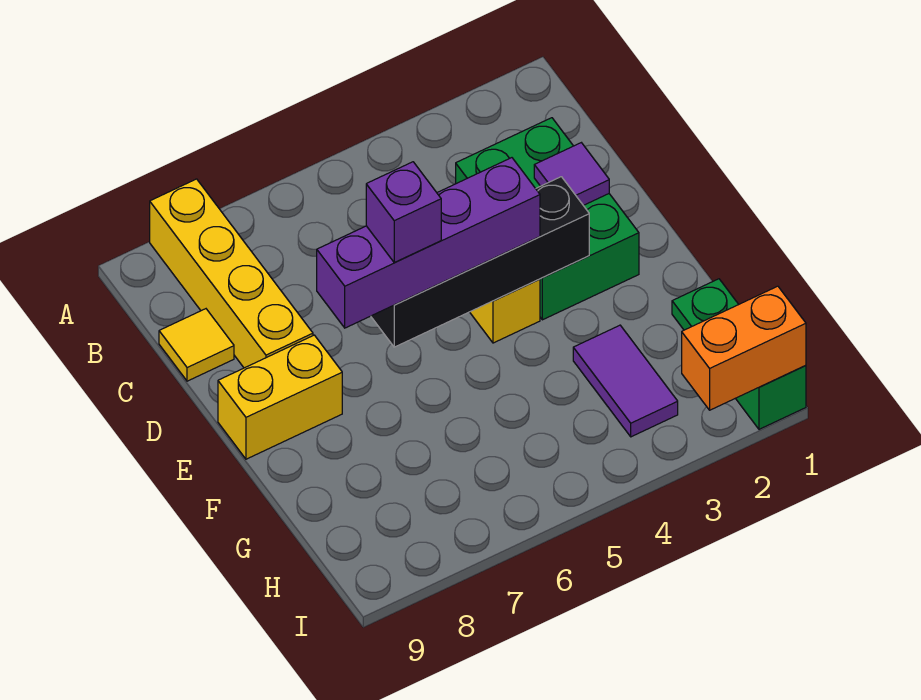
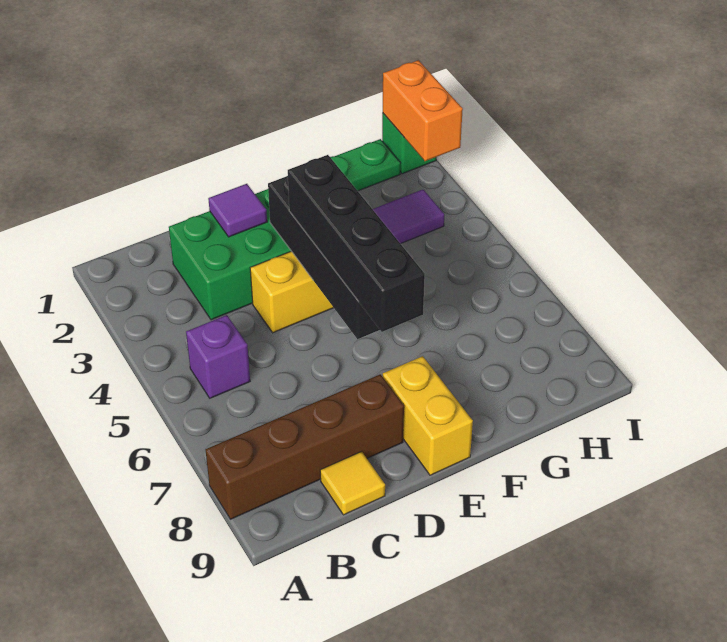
yellow 1x4 brick [150,179,313,368] -> brown 1x4 brick [206,374,404,519]
purple 1x4 brick [317,158,540,328] -> black 1x4 brick [288,155,425,332]
purple 1x1 brick [366,162,441,262] -> purple 1x1 brick moved to [186,315,250,398]

